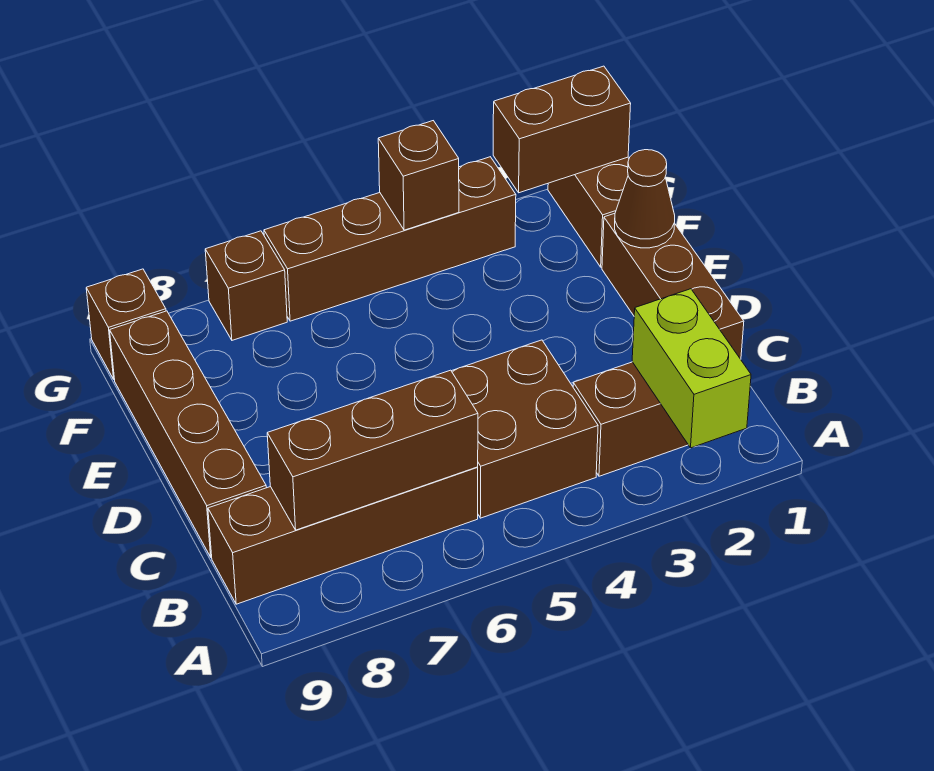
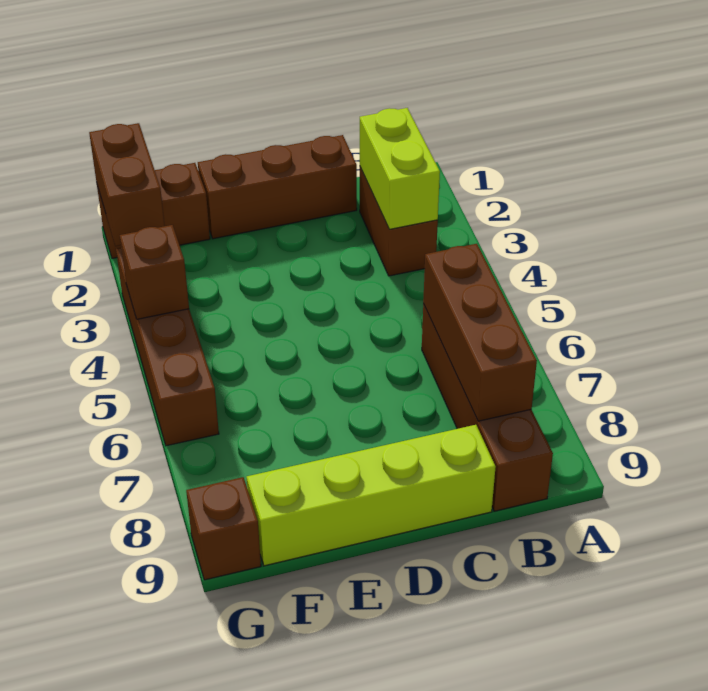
lime 1x2 brick [632,289,751,448] -> lime 1x2 brick turned to [360,108,440,229]
brown 2x2 brick [452,340,598,518] -> none
brown 1x4 brick [110,311,266,557] -> lime 1x4 brick [247,425,496,566]
brown 1x1 cone [615,150,675,248] -> none
brown 1x1 brick [205,231,287,340] -> none

